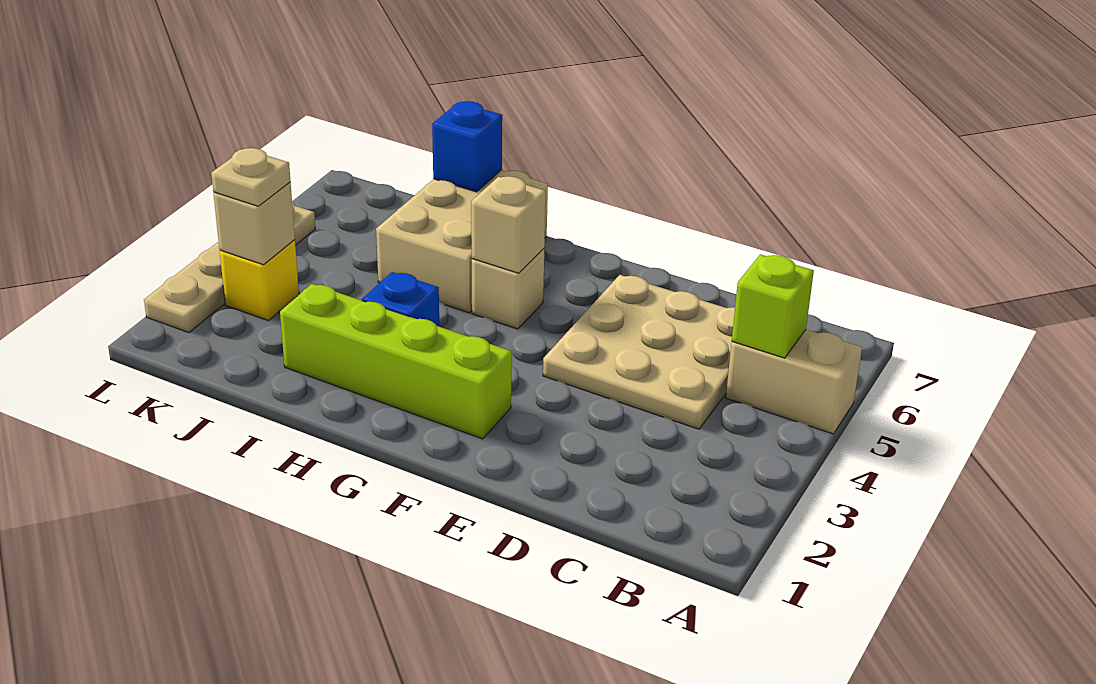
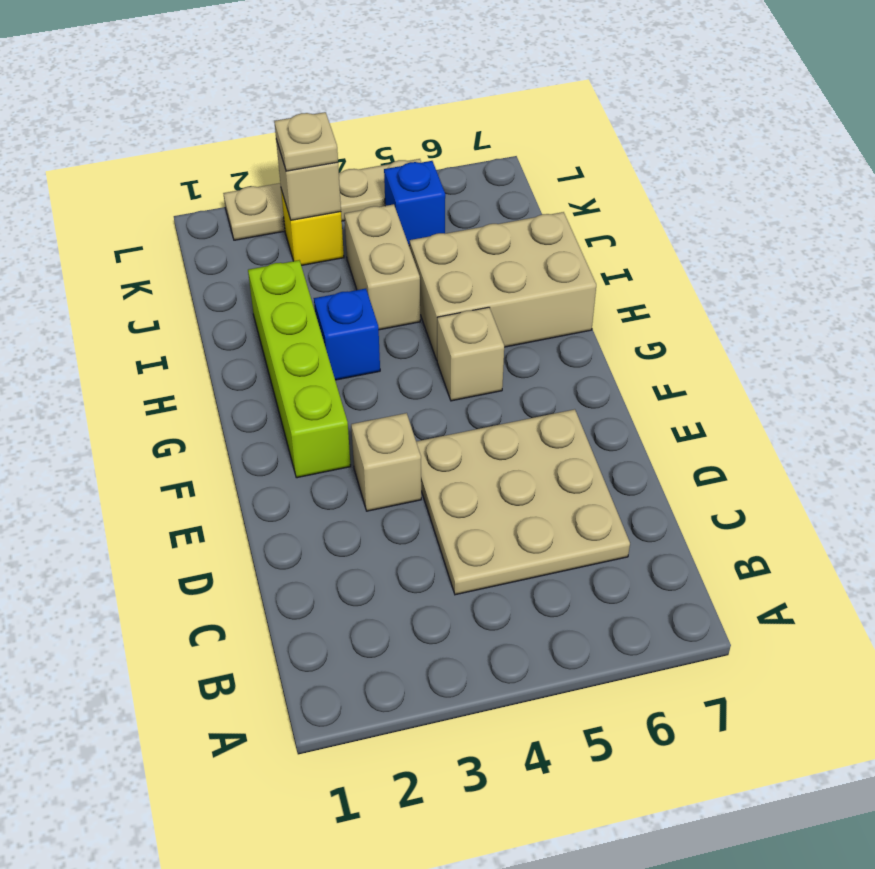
tan 1x2 brick [726,330,862,434] -> tan 1x2 brick moved to [344,204,420,330]
lime 1x1 brick [732,254,814,358] -> none
tan 1x1 brick [471,176,546,273] -> tan 1x1 brick moved to [351,413,421,511]
blue 1x1 brick [432,101,502,192] -> blue 1x1 brick moved to [384,161,445,246]

